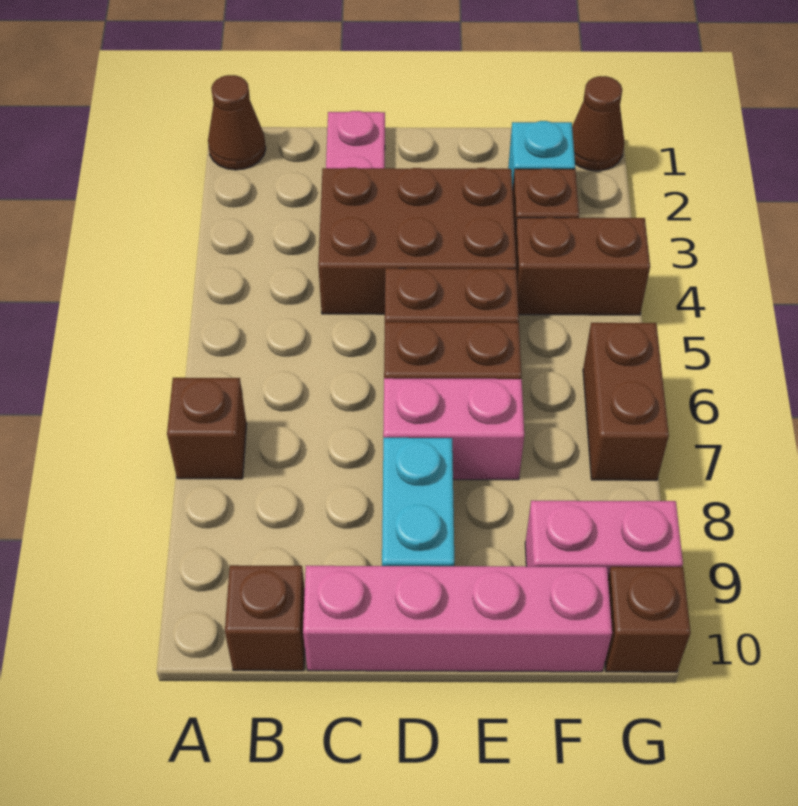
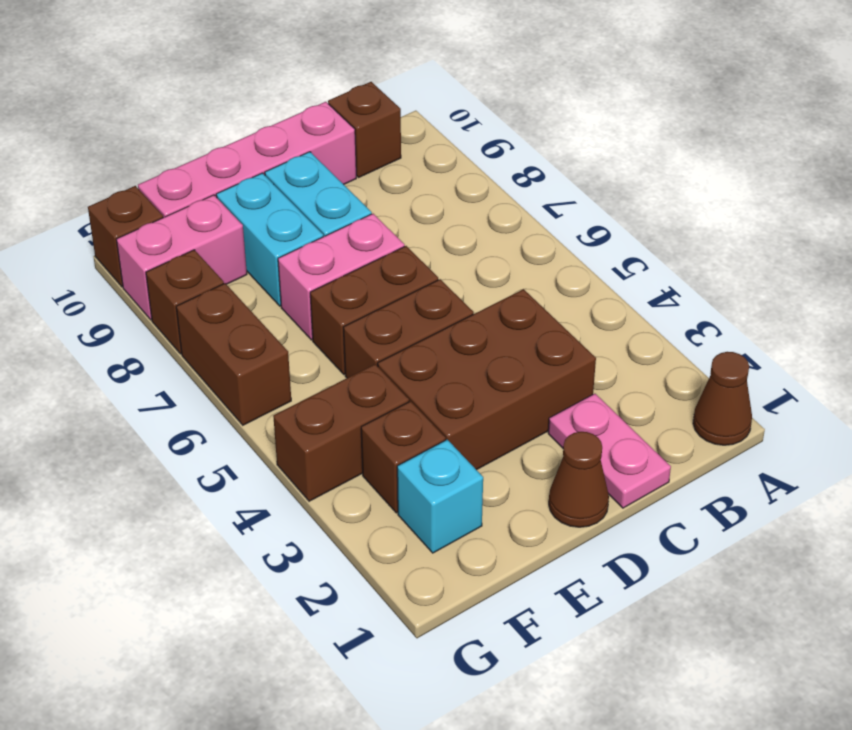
brown 1x1 brick [167,378,247,479] -> brown 1x1 brick moved to [146,250,224,354]
none -> cyan 1x2 brick [216,173,323,306]
brown 1x1 cone [572,76,624,171] -> brown 1x1 cone moved to [549,432,609,527]

